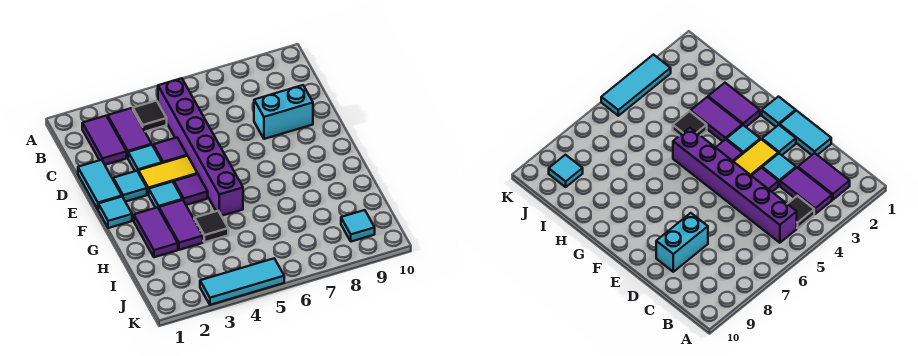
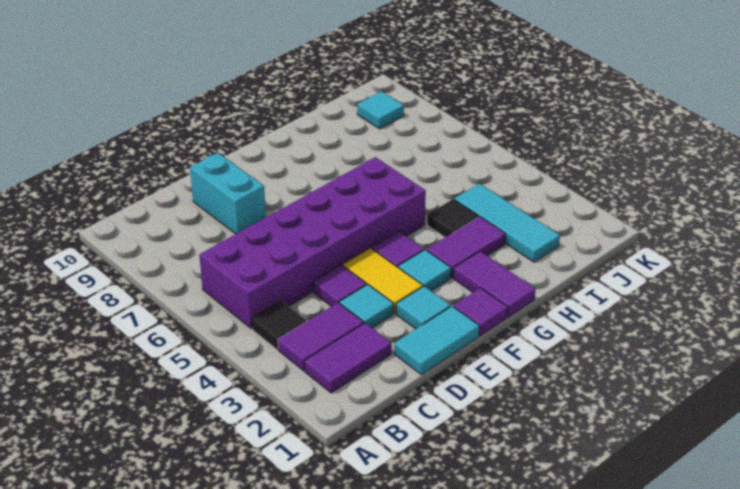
purple 1x6 brick [158,78,243,216] -> purple 2x6 brick [199,157,426,328]
cyan 1x1 tile [98,197,132,228] -> purple 1x1 tile [453,288,508,336]
purple 1x2 tile [134,207,178,257] -> purple 1x2 tile turned to [453,251,536,317]
cyan 1x3 tile [200,259,284,305] -> cyan 1x3 tile moved to [454,184,560,262]

